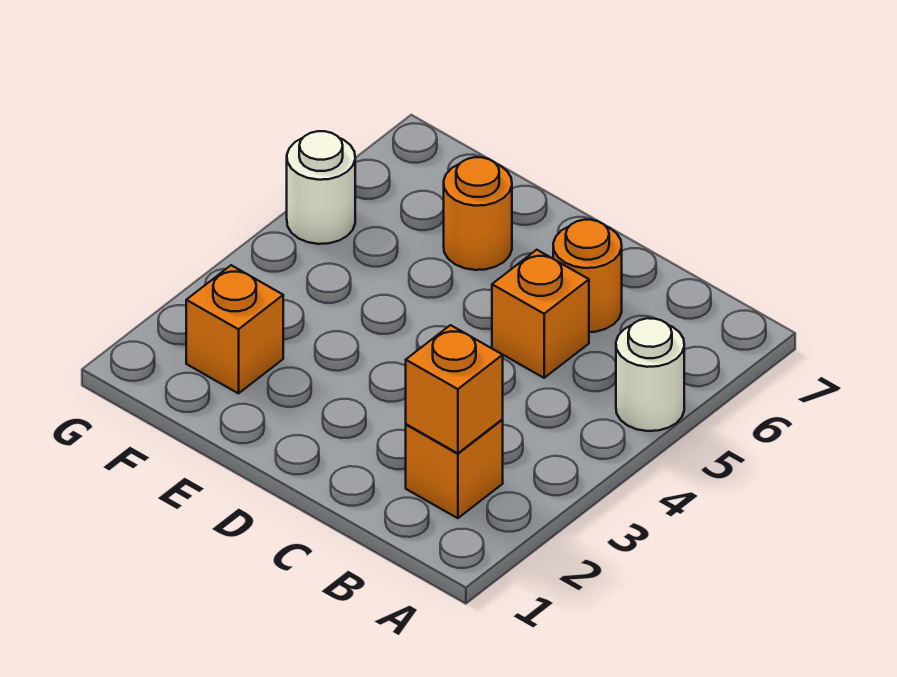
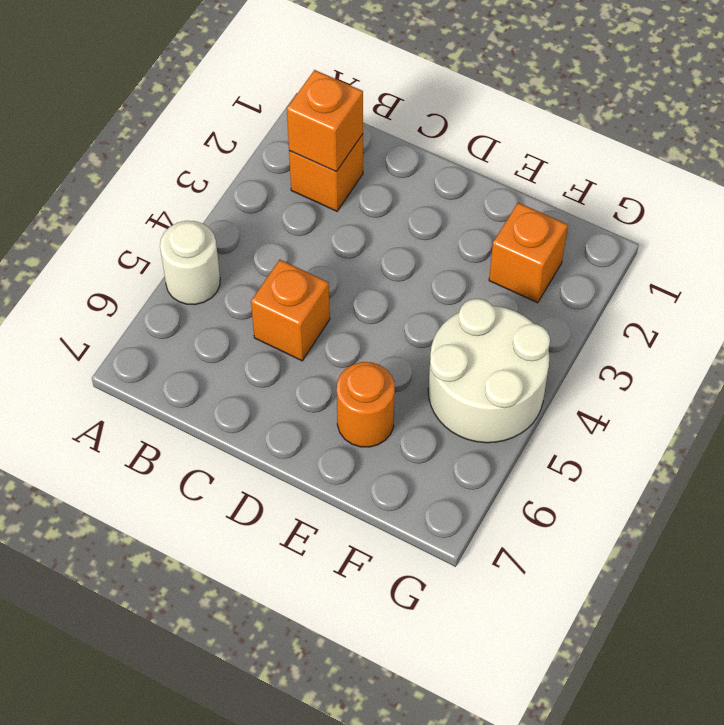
orange 1x1 round brick [553,220,622,332] -> none
white 1x1 round brick [287,131,355,244] -> white 2x2 round brick [428,299,550,443]

